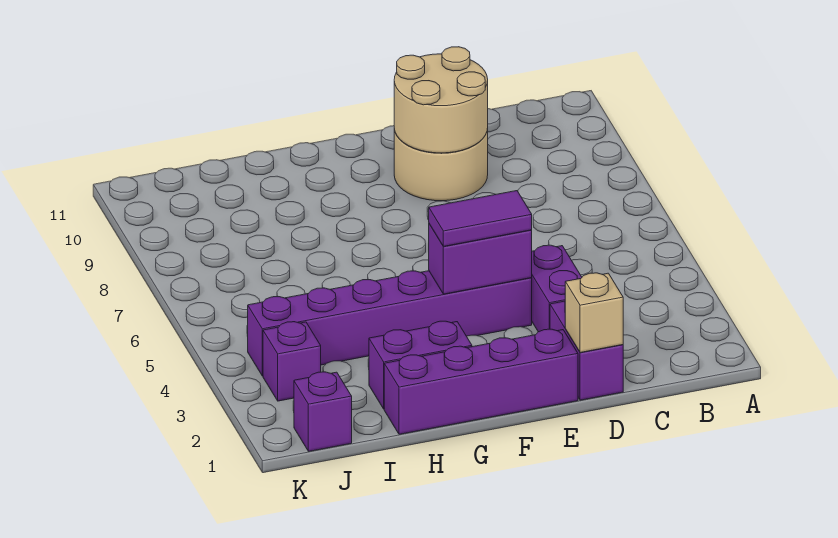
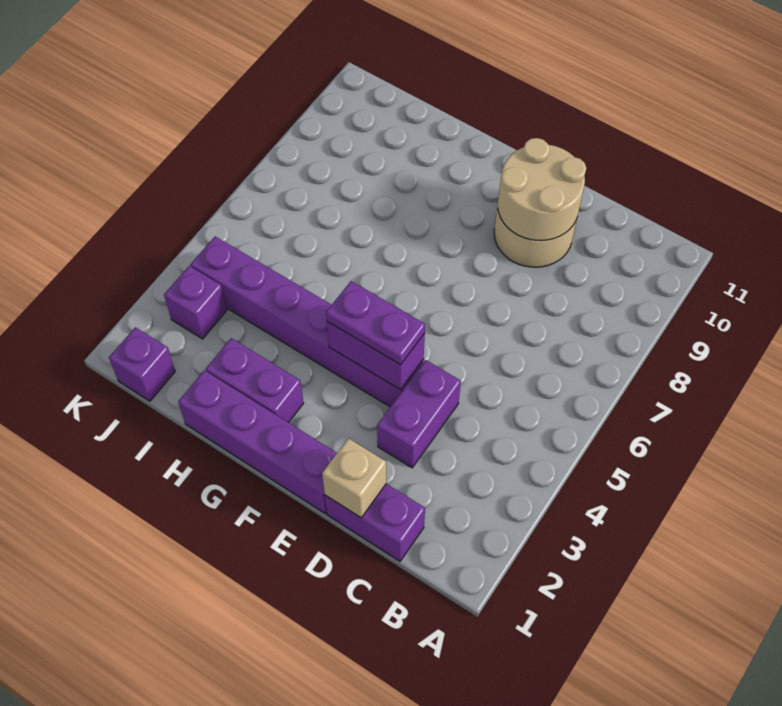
purple 1x2 brick [550,301,623,400] -> purple 1x2 brick turned to [325,484,425,561]
purple 1x2 tile [429,191,532,246] -> purple 1x2 plate [326,281,425,365]

